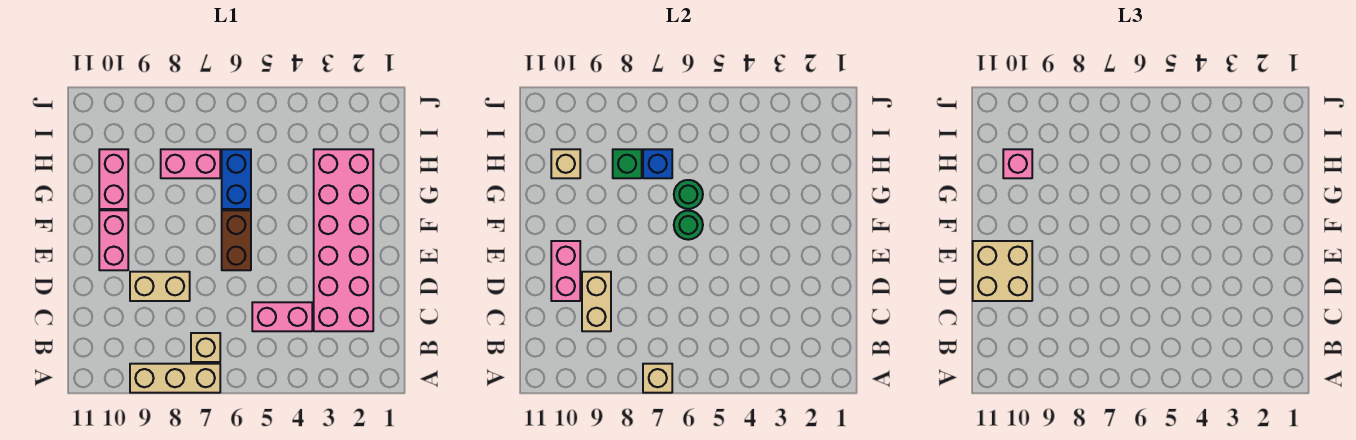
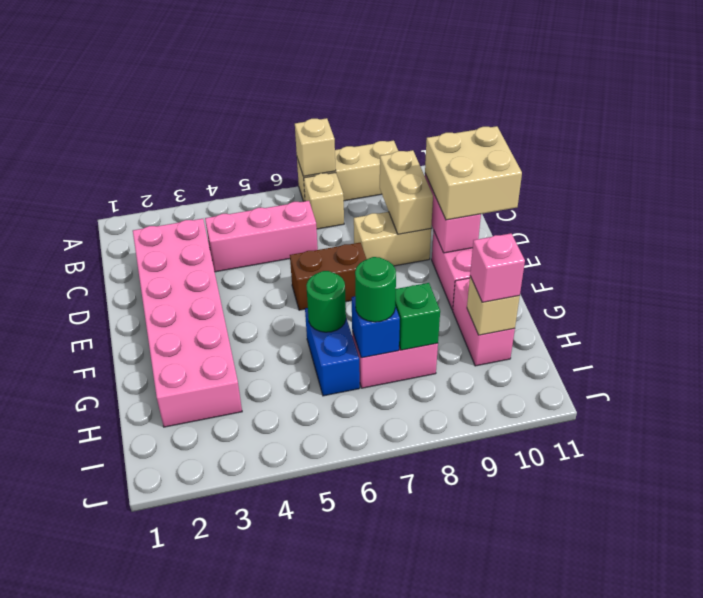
pink 1x2 brick [252,302,312,331] -> pink 1x3 brick [205,201,318,272]
brown 1x2 brick [222,210,251,270] -> brown 1x2 brick turned to [290,243,367,310]
green 1x1 round brick [674,211,703,240] -> green 1x1 round brick moved to [355,257,396,322]

